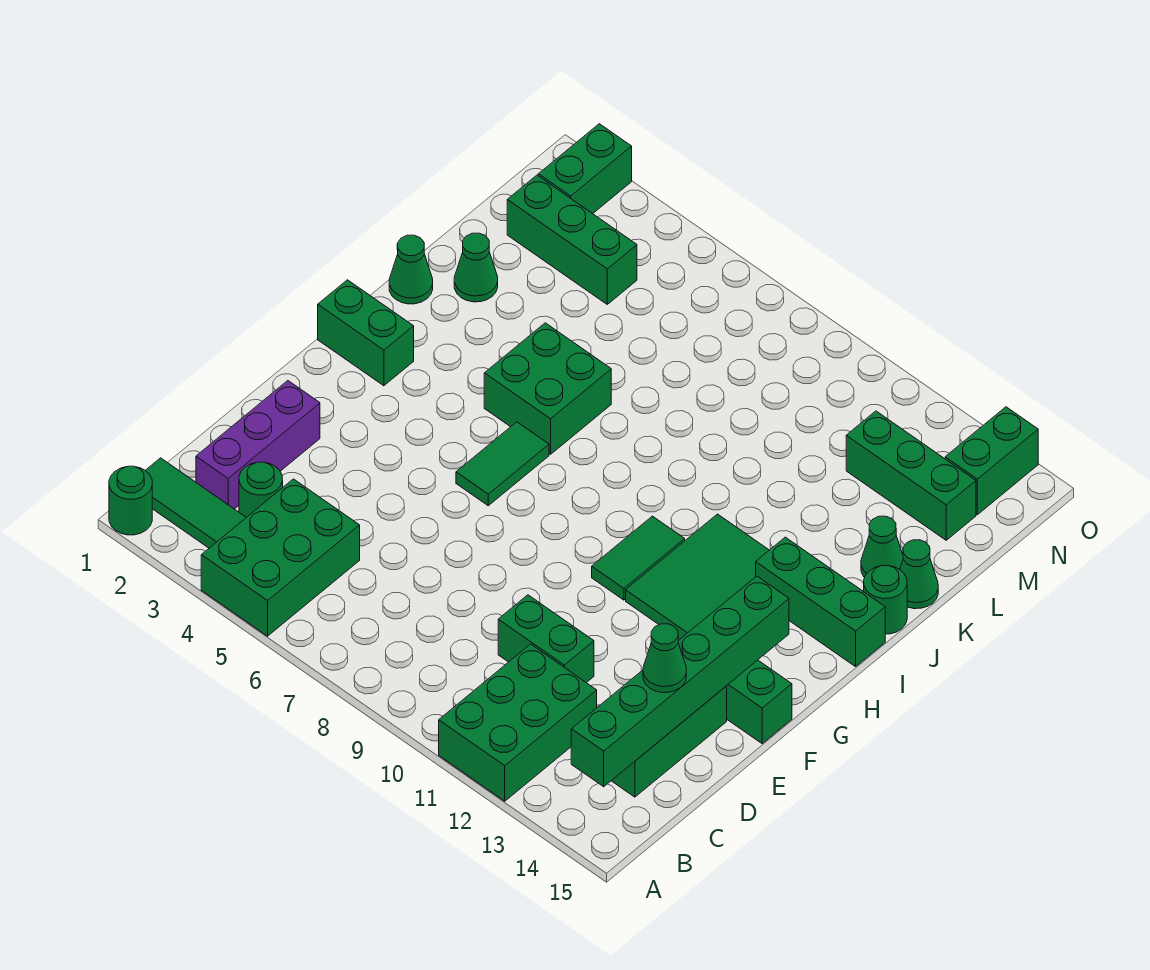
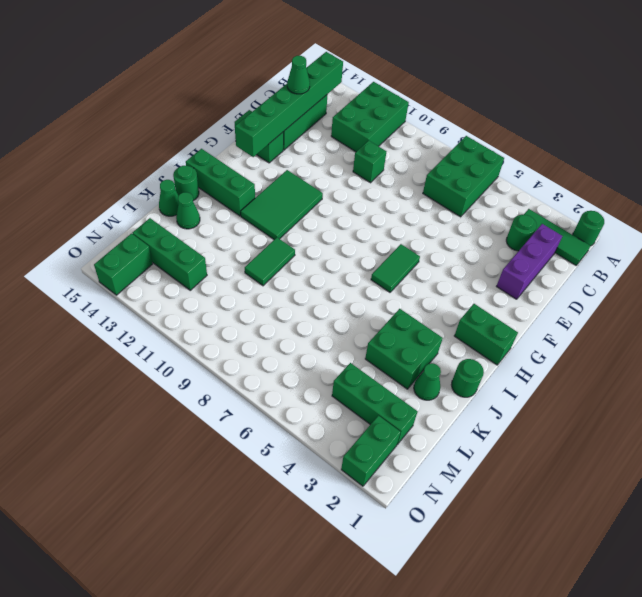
green 2x3 brick [201,479,360,636] -> green 2x3 brick moved to [423,136,504,217]
green 1x2 brick [498,595,594,683] -> green 1x1 brick [353,141,387,183]
green 1x2 tile [592,516,685,600] -> green 1x2 tile moved to [245,238,295,286]
green 2x2 brick [484,323,611,454] -> green 2x2 brick moved to [365,309,443,389]
green 1x1 cone [389,235,433,304] -> green 1x1 round brick [451,359,484,397]

